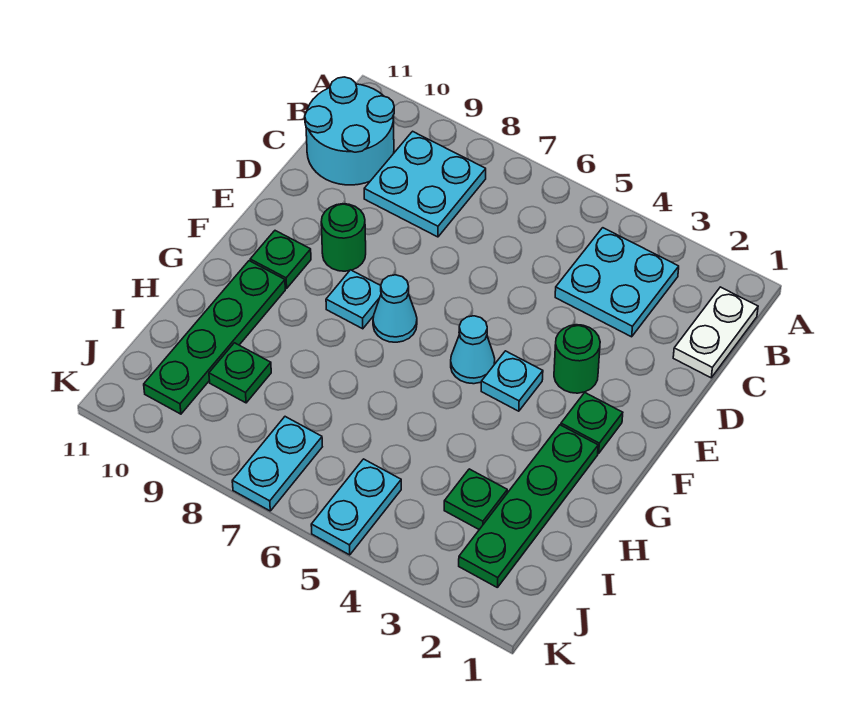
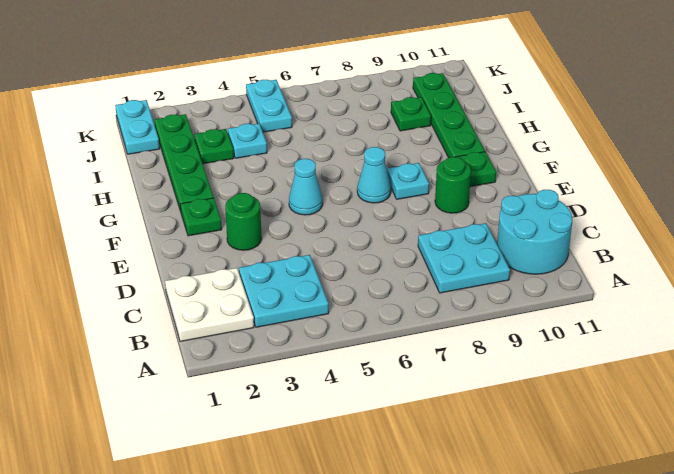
white 1x2 plate [673,287,758,378] -> white 2x2 plate [165,268,254,342]
cyan 1x1 plate [481,351,543,411] -> cyan 1x1 plate moved to [228,124,267,158]
cyan 1x2 plate [232,417,322,511] -> cyan 1x2 plate moved to [115,100,160,154]

